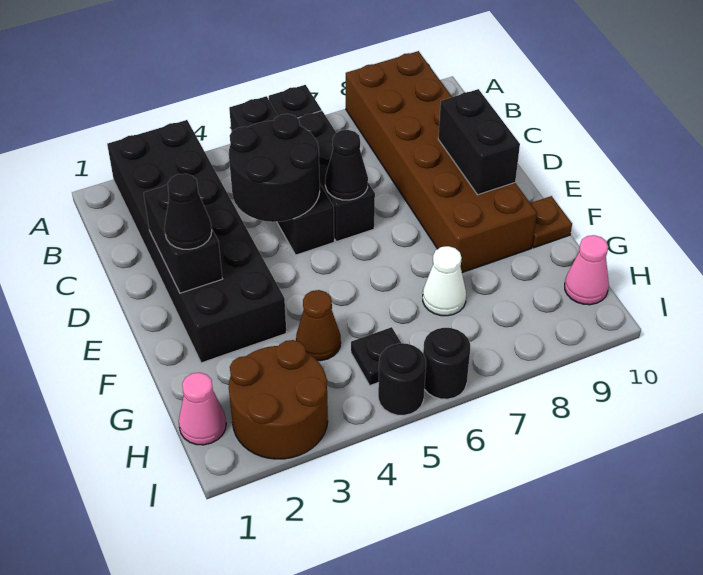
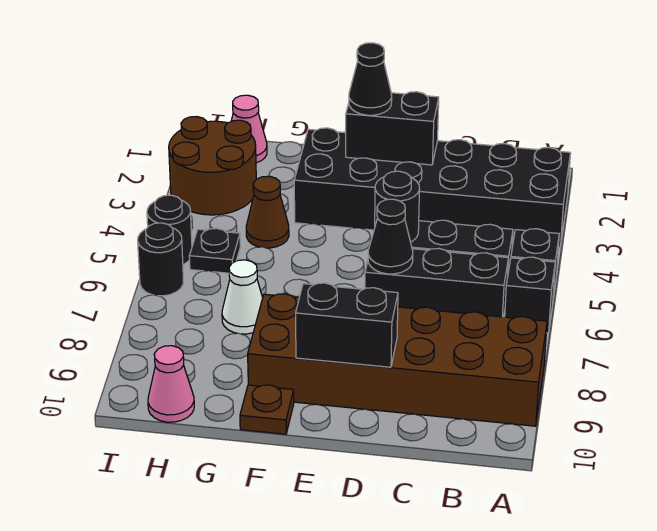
black 2x2 round brick [229,114,320,222] -> black 1x1 round brick [375,171,420,242]

